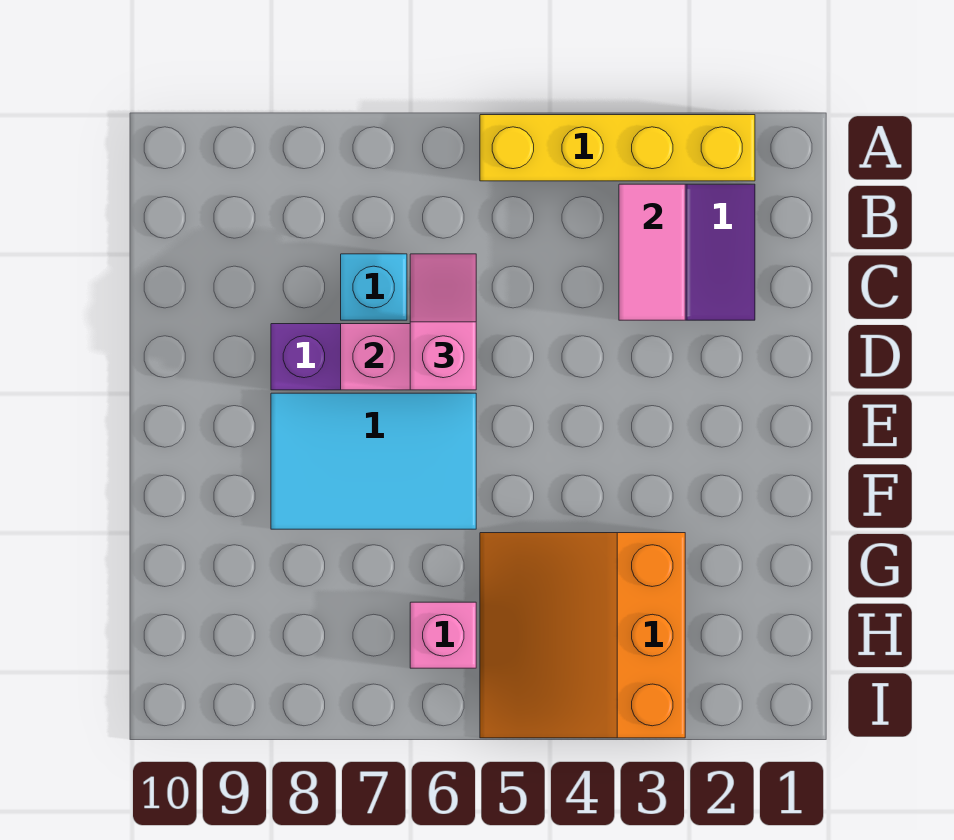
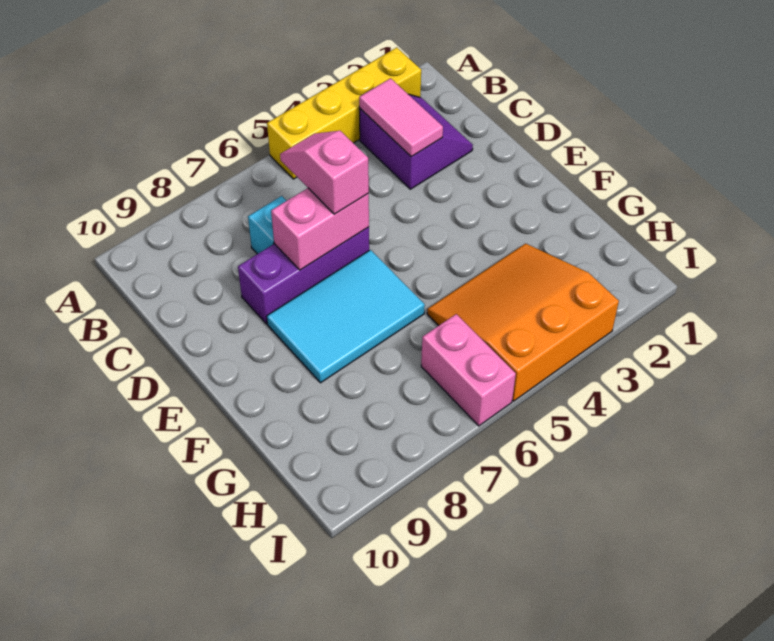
orange 3x3 slope [480,533,685,738] -> orange 3x3 slope turned to [427,244,619,401]
pink 1x1 brick [410,602,476,668] -> pink 1x2 brick [421,314,516,426]

